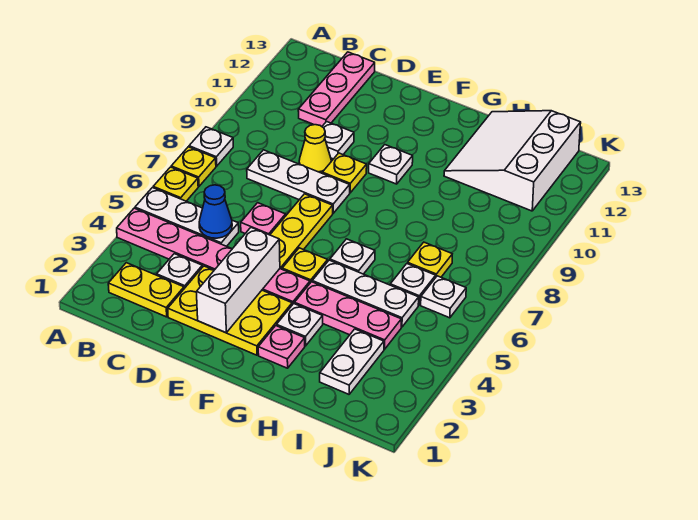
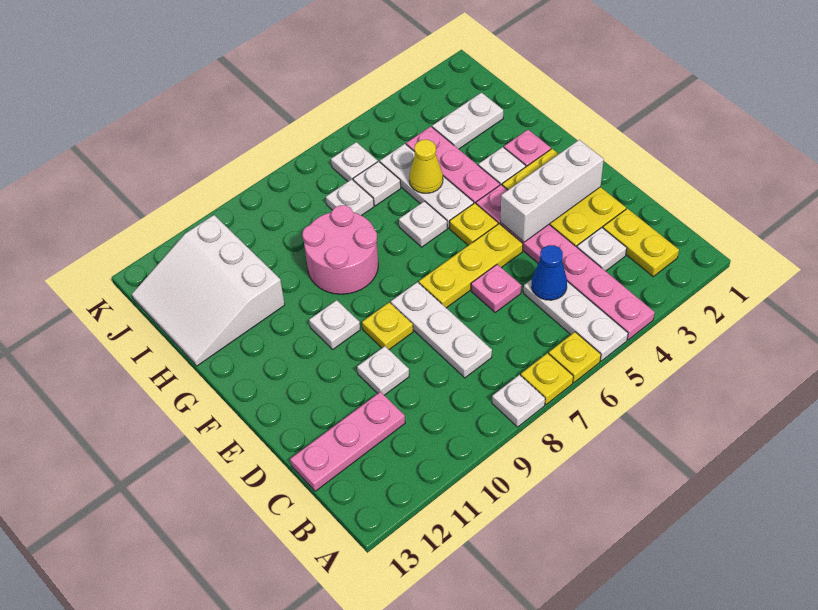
yellow 1x1 cone [299,125,331,173] -> yellow 1x1 cone moved to [409,140,443,193]
none -> pink 2x2 round brick [302,205,378,294]
white 3x3 slope [444,111,581,211] -> white 3x3 slope turned to [132,215,285,366]
yellow 1x1 plate [407,242,452,277] -> white 1x1 plate [326,179,374,216]

